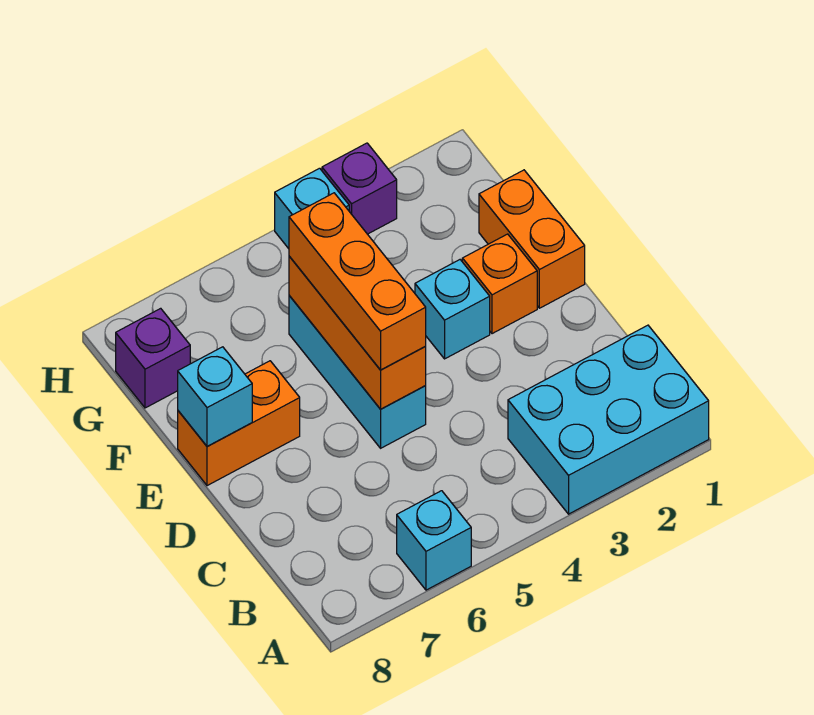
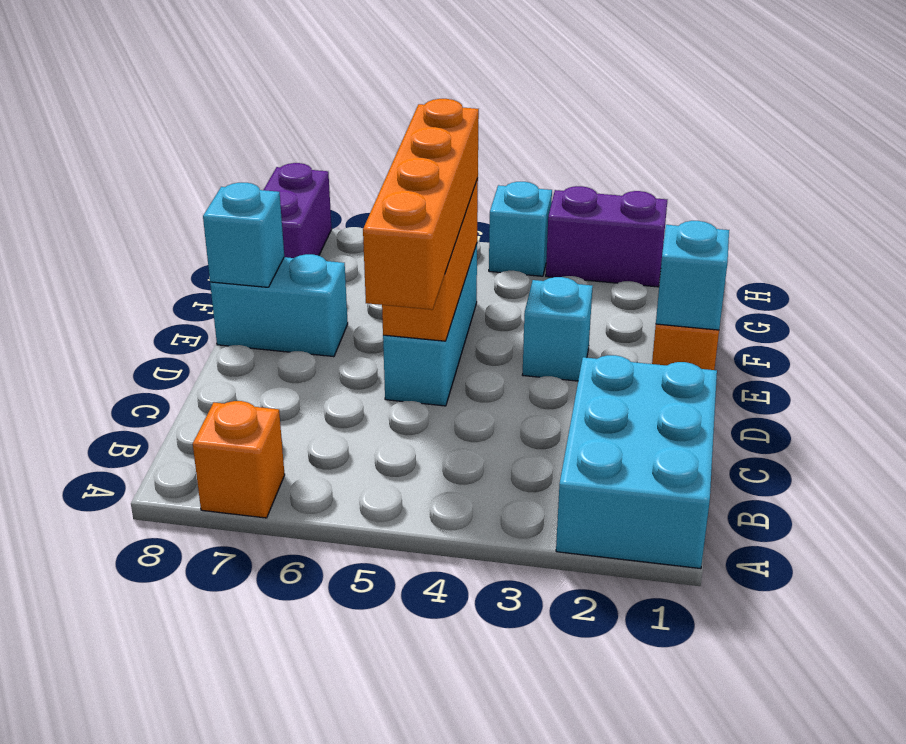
cyan 2x3 brick [508,325,709,514] -> cyan 2x3 brick turned to [556,355,717,569]
cyan 1x1 brick [397,491,471,590] -> cyan 1x1 brick moved to [656,221,729,330]
orange 1x3 brick [289,193,426,370] -> orange 1x4 brick [363,99,479,310]
orange 1x1 brick [462,234,537,334] -> orange 1x1 brick moved to [193,401,285,518]
orange 1x2 brick [178,361,300,486] -> cyan 1x2 brick [210,254,348,357]
purple 1x1 brick [116,308,190,408] -> purple 1x2 brick [264,163,332,258]
purple 1x1 brick [322,143,397,234] -> purple 1x2 brick [546,186,667,287]

